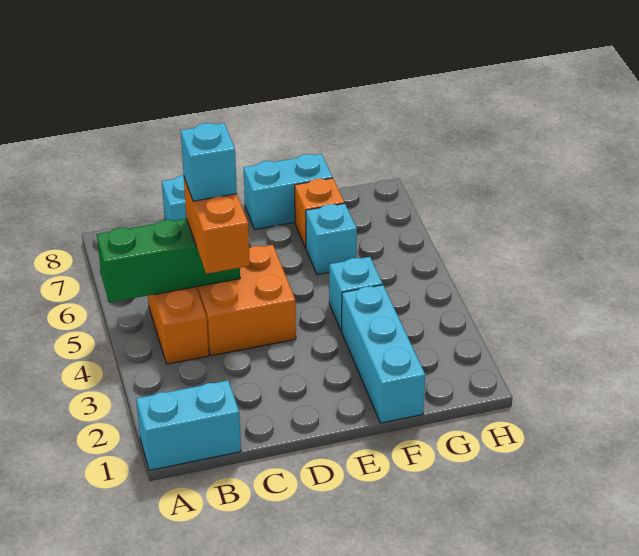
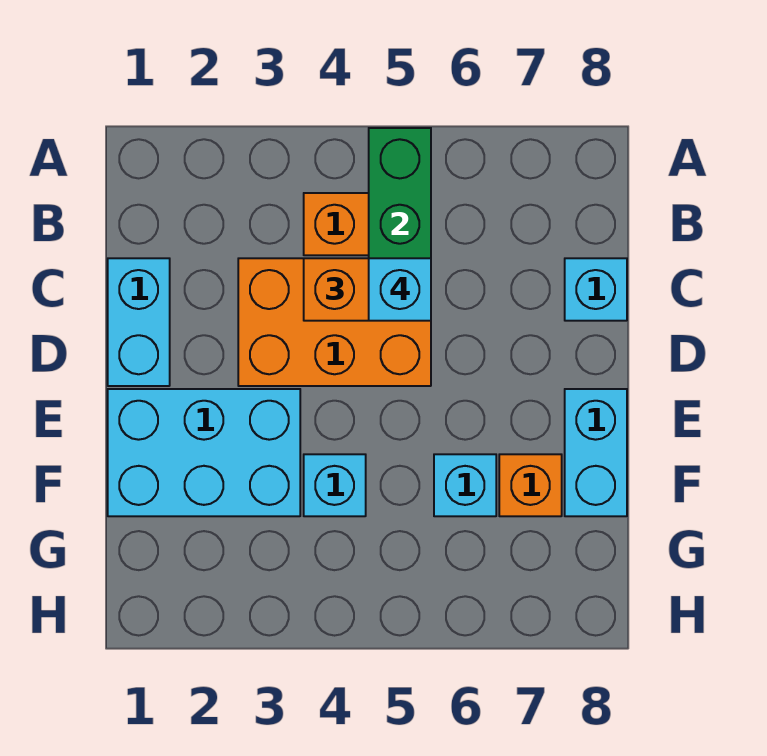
cyan 1x2 brick [136,380,241,471] -> cyan 1x2 brick moved to [108,258,170,386]
orange 2x2 brick [196,245,296,356] -> orange 2x3 brick [238,258,431,386]
cyan 1x3 brick [342,285,425,423] -> cyan 2x3 brick [108,389,300,516]

